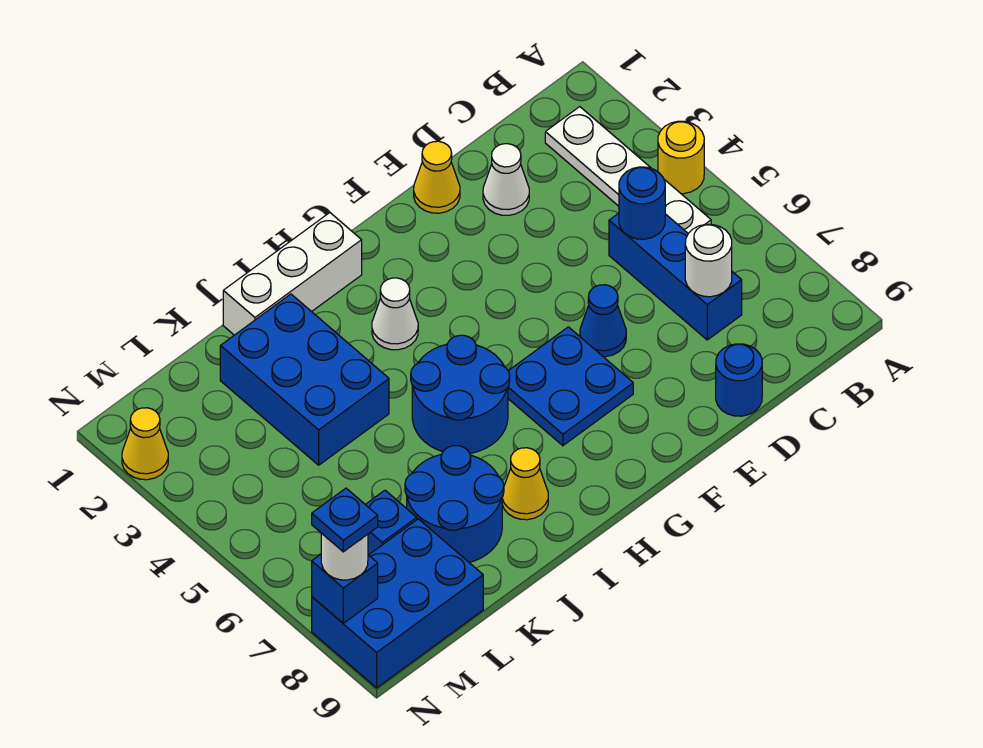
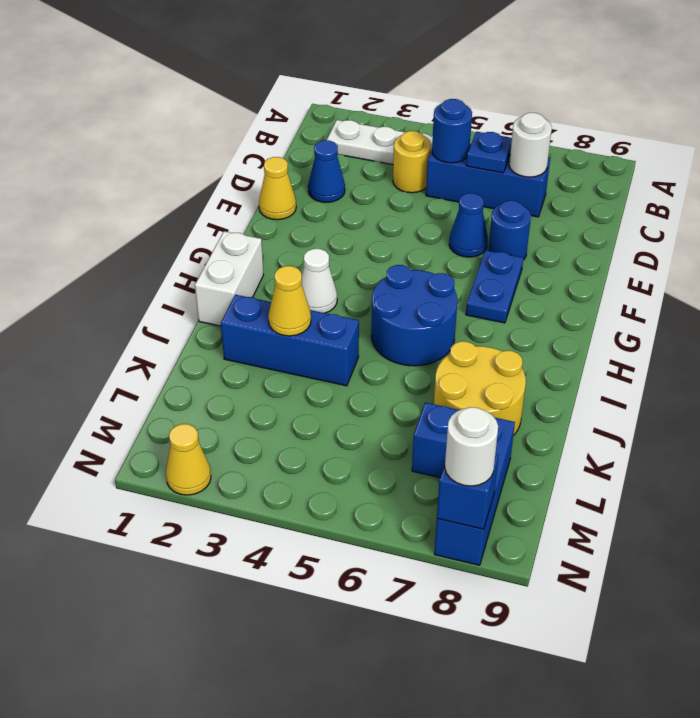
yellow 1x1 round brick [658,121,704,194] -> yellow 1x1 round brick moved to [393,131,431,193]
white 1x1 cone [483,144,529,215] -> blue 1x1 cone [308,140,345,202]
blue 1x1 round brick [716,344,762,416] -> blue 1x1 round brick moved to [489,201,531,260]
blue 2x2 plate [508,327,633,446] -> blue 1x2 plate [466,250,523,323]
white 1x3 brick [223,213,362,335] -> white 1x2 brick [195,231,263,326]
yellow 1x1 cone [502,448,548,520] -> yellow 1x1 cone moved to [268,266,311,336]
blue 2x3 brick [220,294,389,465] -> blue 1x3 brick [221,295,359,386]
blue 2x2 round brick [405,446,504,562] -> yellow 2x2 round brick [434,341,526,436]
blue 2x3 brick [312,519,483,688] -> blue 1x3 brick [434,418,515,565]
blue 1x1 plate [312,488,378,552] -> blue 1x1 plate moved to [466,132,512,173]

